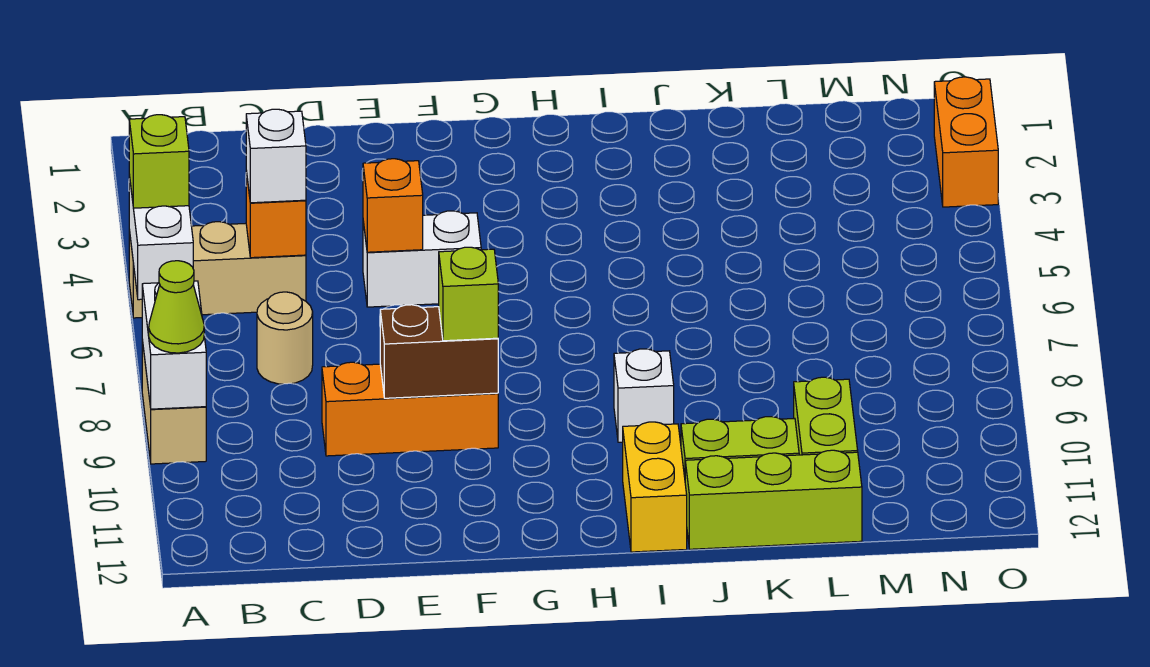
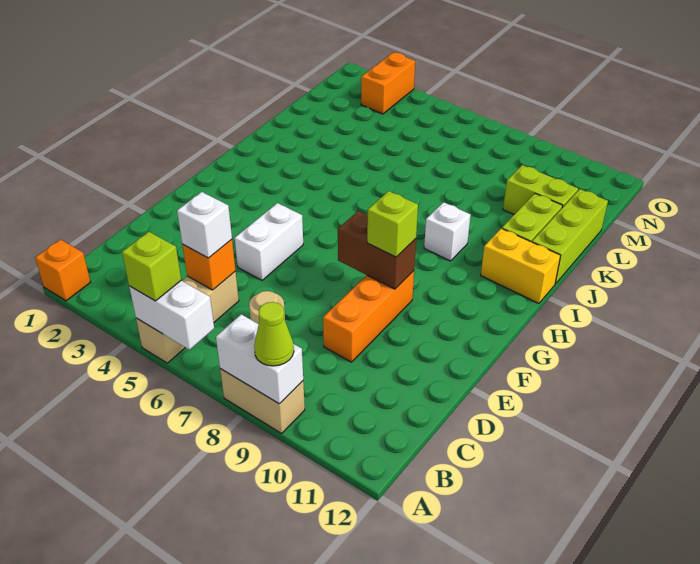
orange 1x1 brick [363,159,423,252] -> orange 1x1 brick moved to [35,240,90,301]
brown 1x2 brick [380,305,498,398] -> brown 1x2 brick turned to [338,211,416,289]
orange 1x2 brick [934,77,998,207] -> orange 1x2 brick turned to [361,52,415,114]

